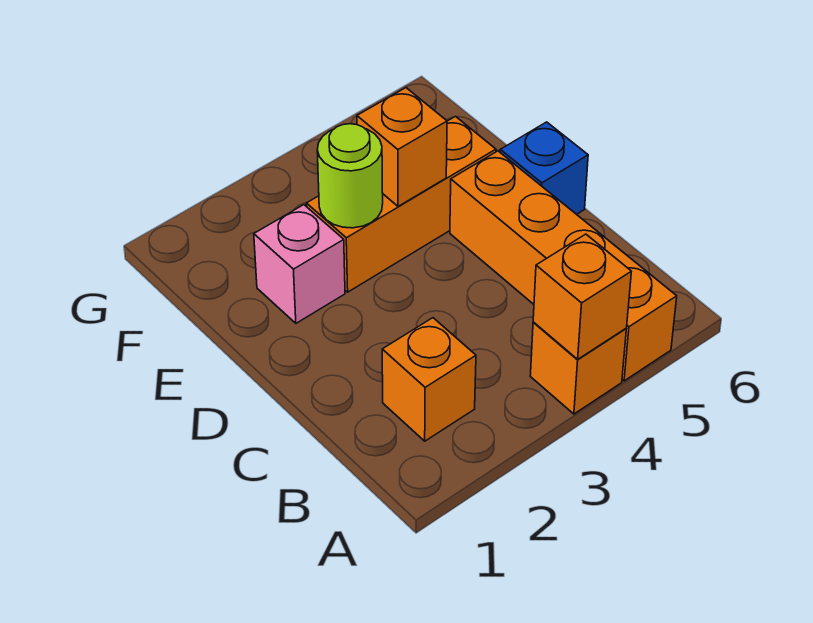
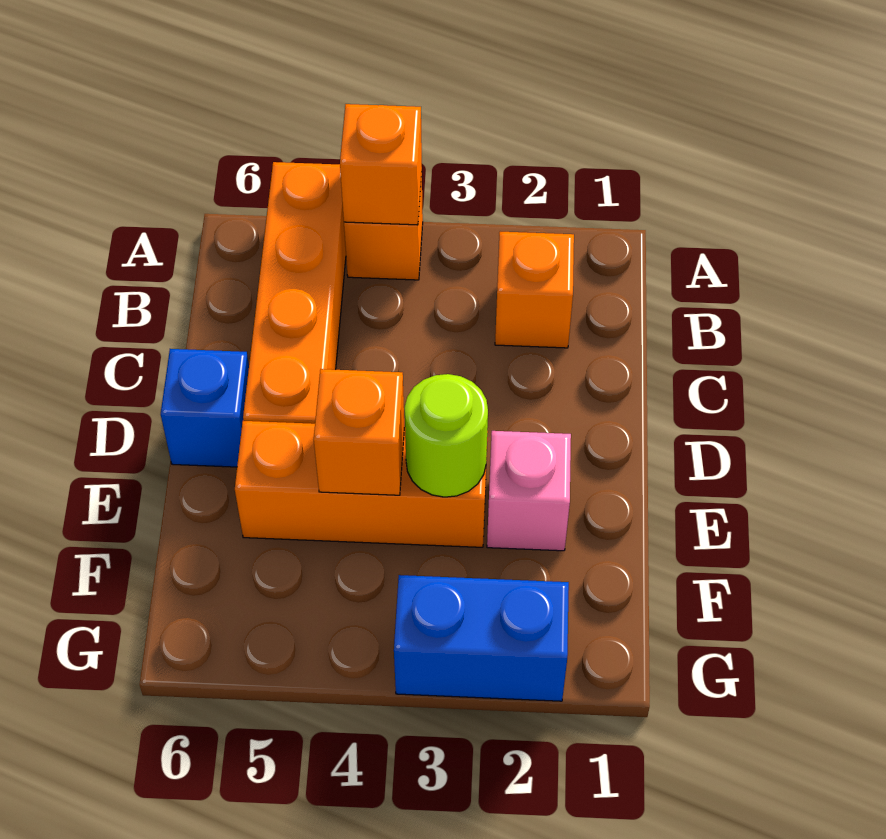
none -> blue 1x2 brick [394,575,569,701]

